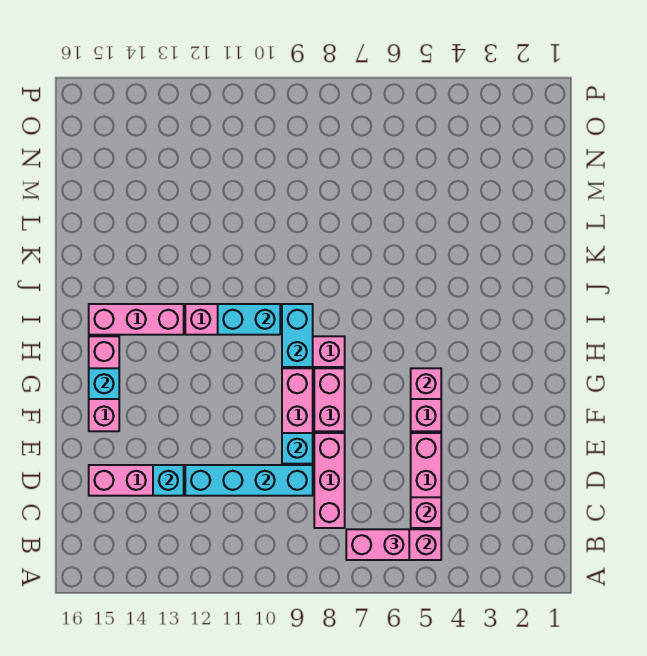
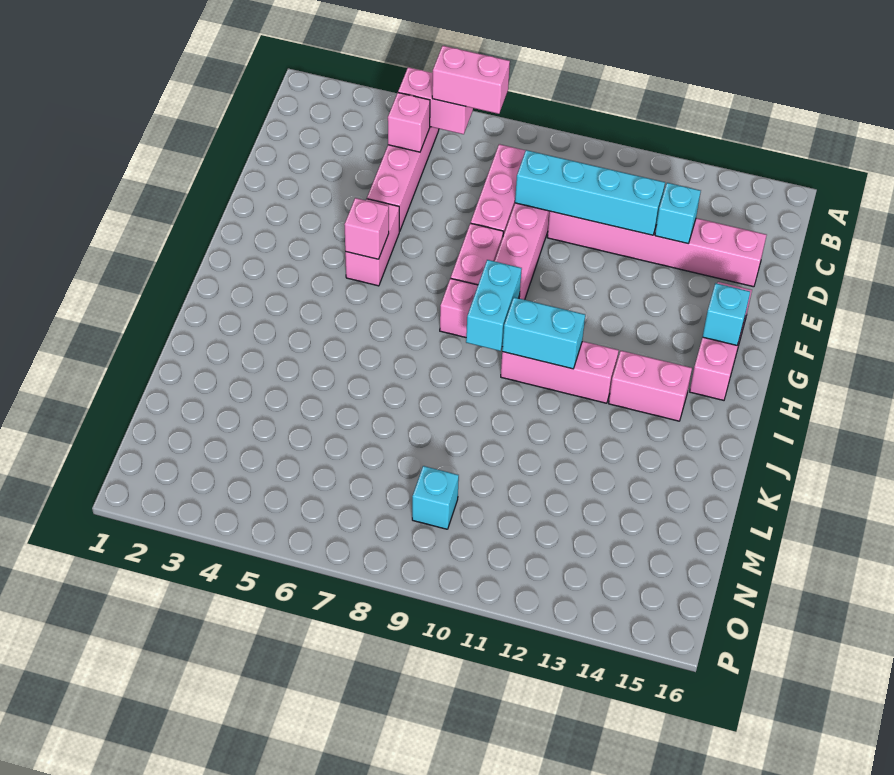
cyan 1x1 brick [282,433,313,464] -> cyan 1x1 brick moved to [412,466,459,529]
pink 1x3 brick [89,304,184,335] -> pink 1x2 brick [609,351,692,421]

